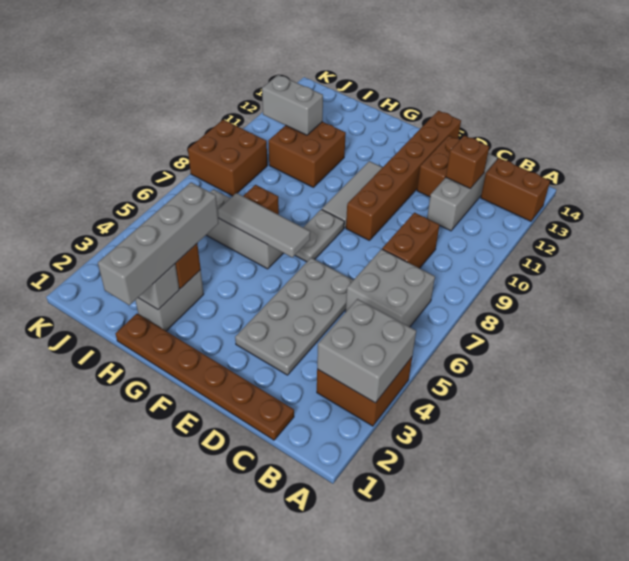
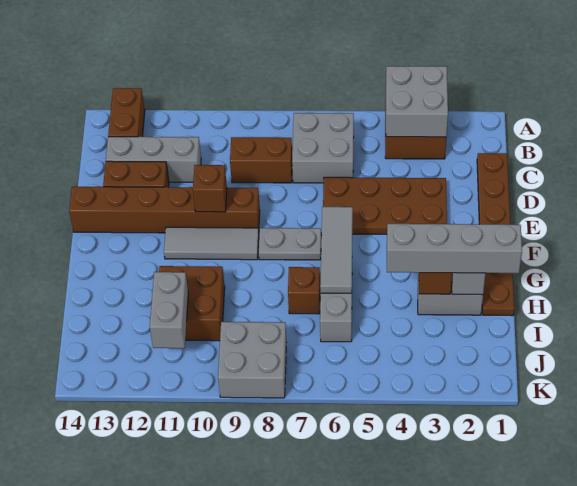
brown 1x1 brick [446,135,489,189] -> brown 1x1 brick moved to [193,165,227,212]
grey 2x4 plate [235,258,353,375] -> brown 2x4 plate [323,177,447,234]
brown 2x2 brick [188,120,267,196] -> grey 2x2 brick [218,322,286,398]

